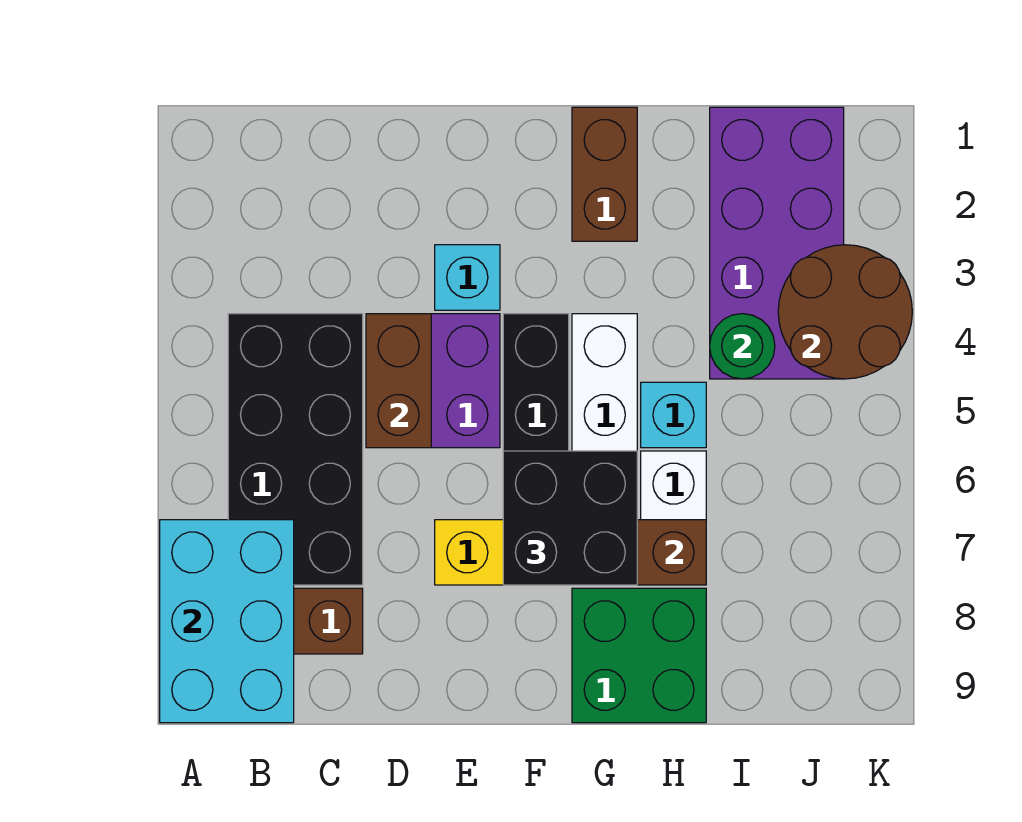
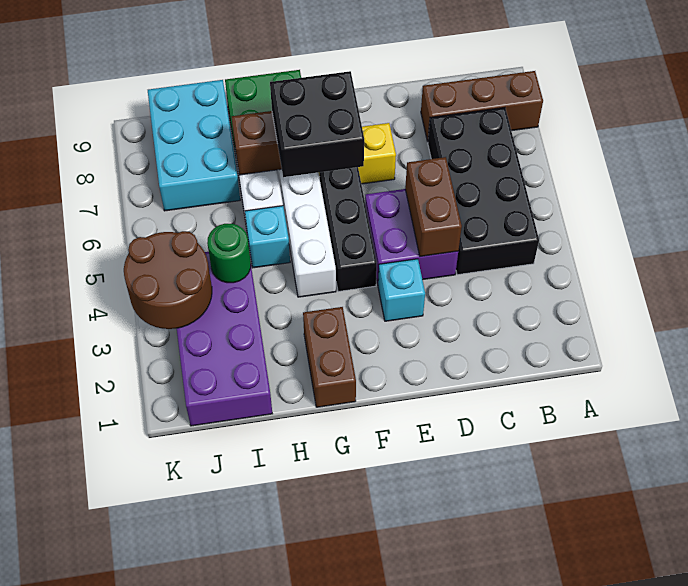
cyan 2x3 brick [160,520,294,723] -> cyan 2x3 brick moved to [148,80,240,211]

